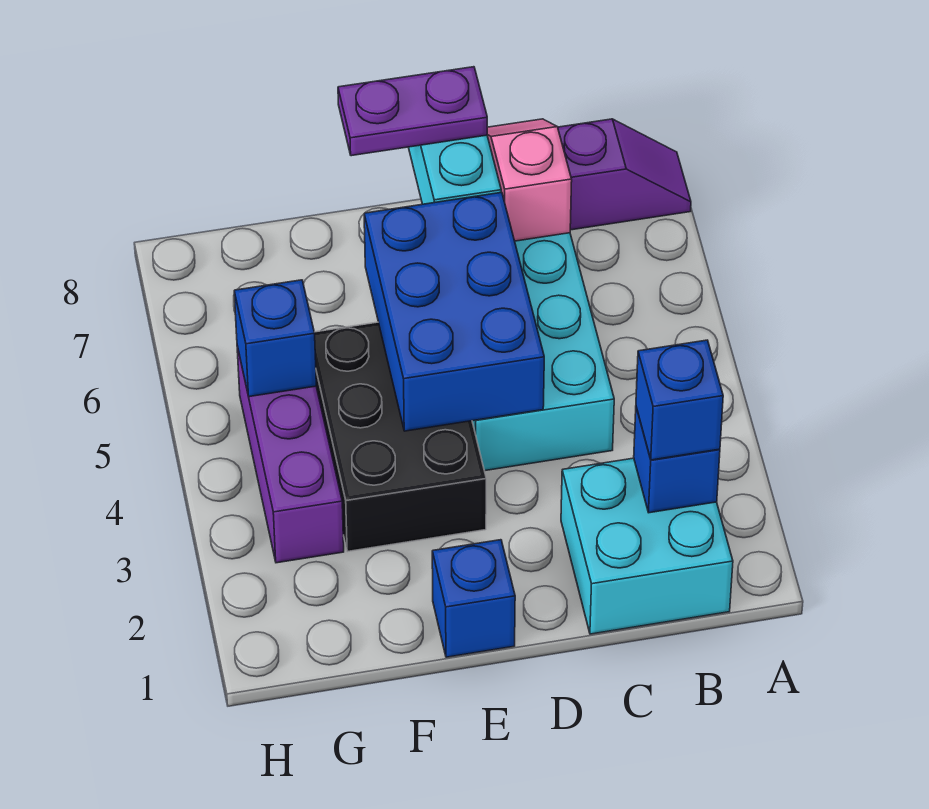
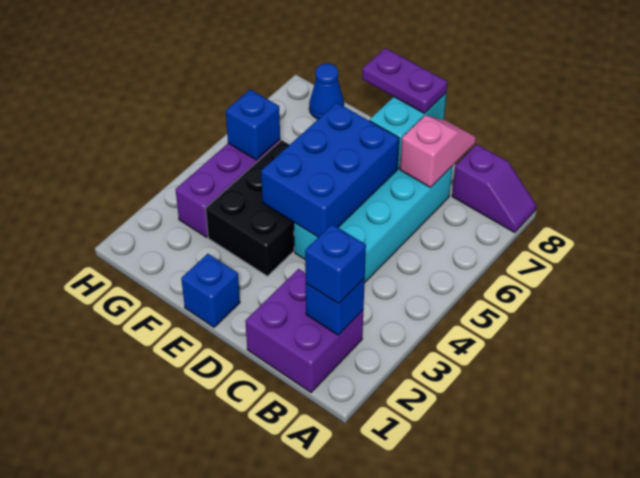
cyan 2x2 brick [561,458,733,634] -> purple 2x2 brick [245,269,363,392]
none -> blue 1x1 cone [309,64,344,119]

